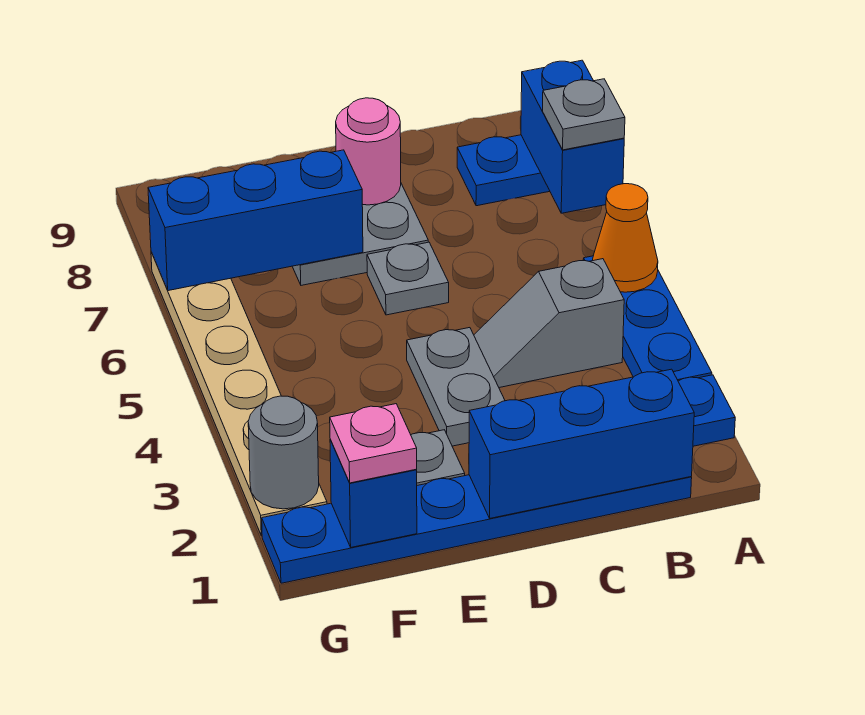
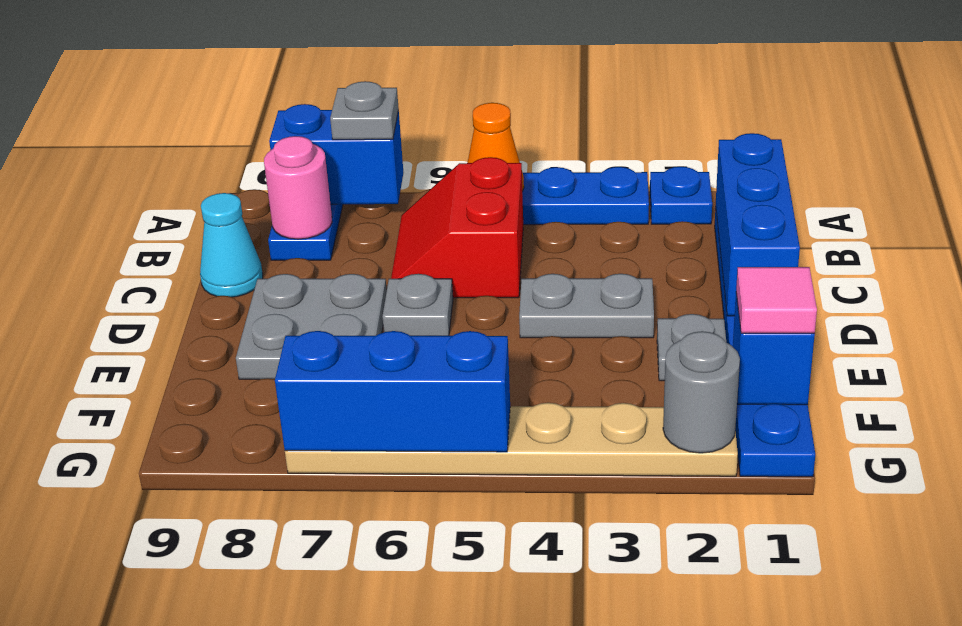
grey 1x2 slope [474,259,624,388] -> none
none -> red 2x2 slope [391,157,523,298]
none -> cyan 1x1 cone [200,193,263,297]
pink 1x1 round brick [336,98,401,205] -> pink 1x1 round brick moved to [264,136,332,239]
blue 1x3 brick [148,150,363,291] -> blue 1x3 brick turned to [275,331,510,452]
pink 1x1 plate [330,404,417,483] -> pink 1x1 tile [736,267,817,333]

